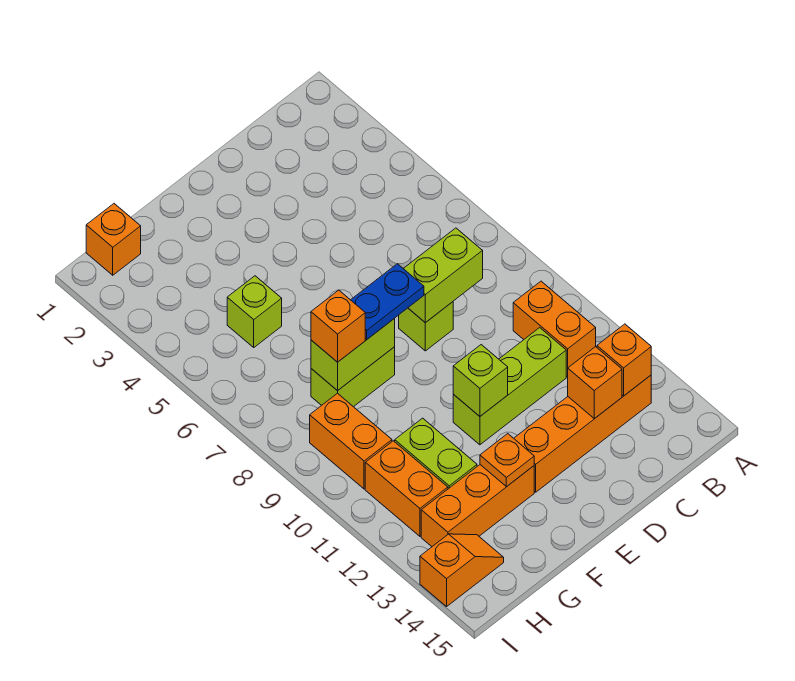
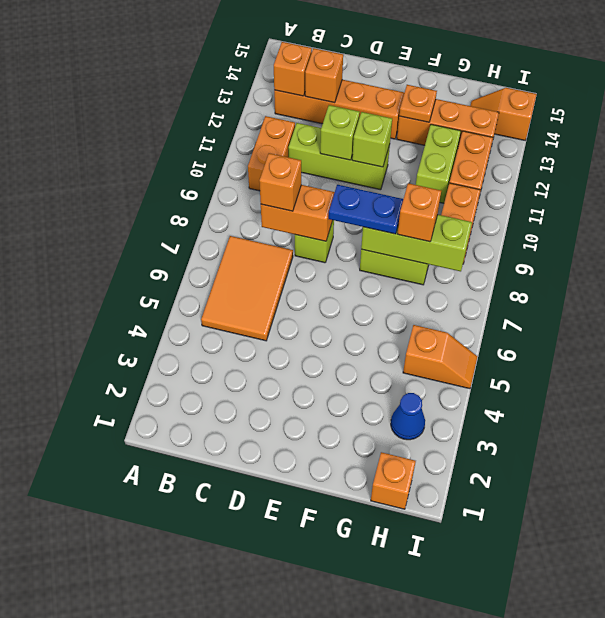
none -> orange 2x3 tile [201,236,293,341]
lime 1x2 brick [403,228,483,323] -> orange 1x2 brick [261,185,335,241]
none -> orange 1x1 brick [259,153,301,211]
lime 1x2 brick [311,319,395,391] -> lime 1x3 brick [361,215,472,271]
lime 1x1 brick [227,276,282,347] -> lime 1x1 brick moved to [320,105,360,160]
none -> blue 1x1 cone [391,393,425,440]
none -> orange 1x2 slope [403,325,477,389]

